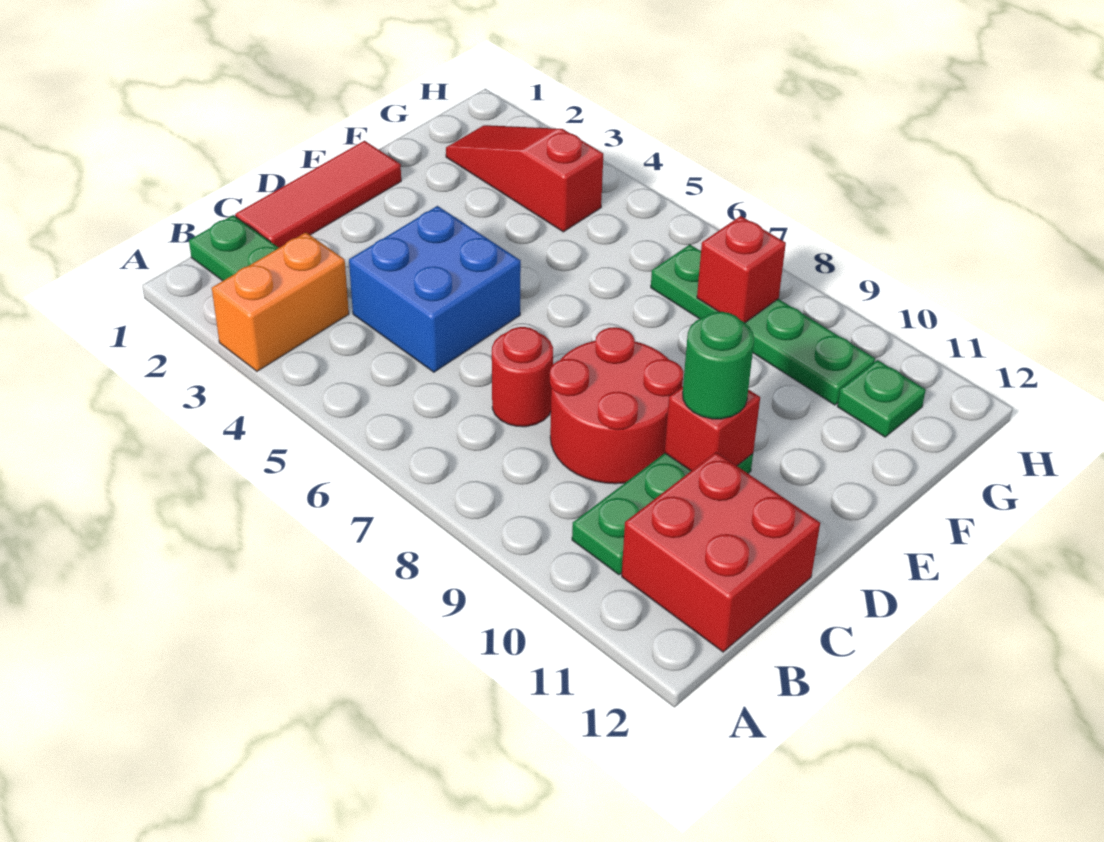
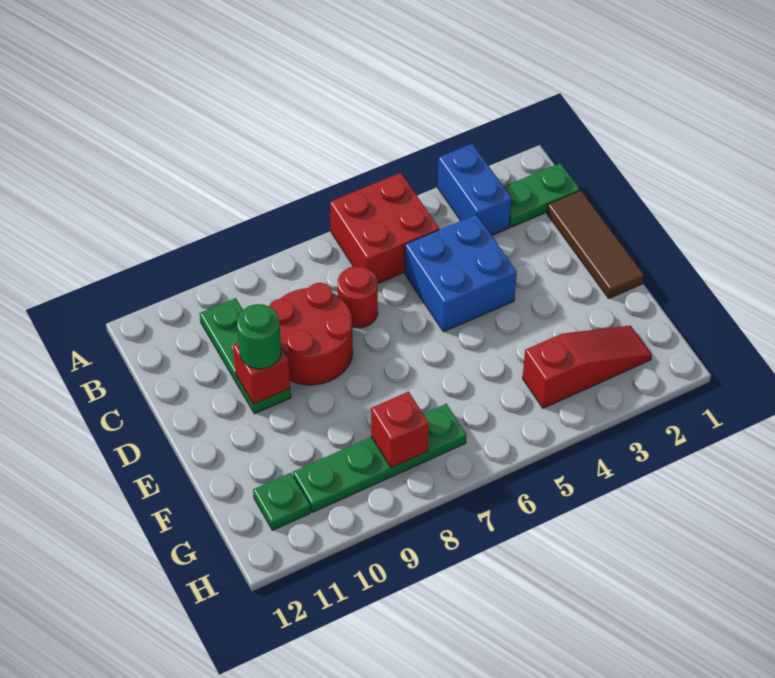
orange 1x2 brick [212,233,349,371] -> blue 1x2 brick [438,144,512,236]
red 2x2 brick [622,452,820,652] -> red 2x2 brick moved to [330,173,439,283]
red 1x3 tile [235,141,401,248] -> brown 1x3 tile [547,191,644,299]

